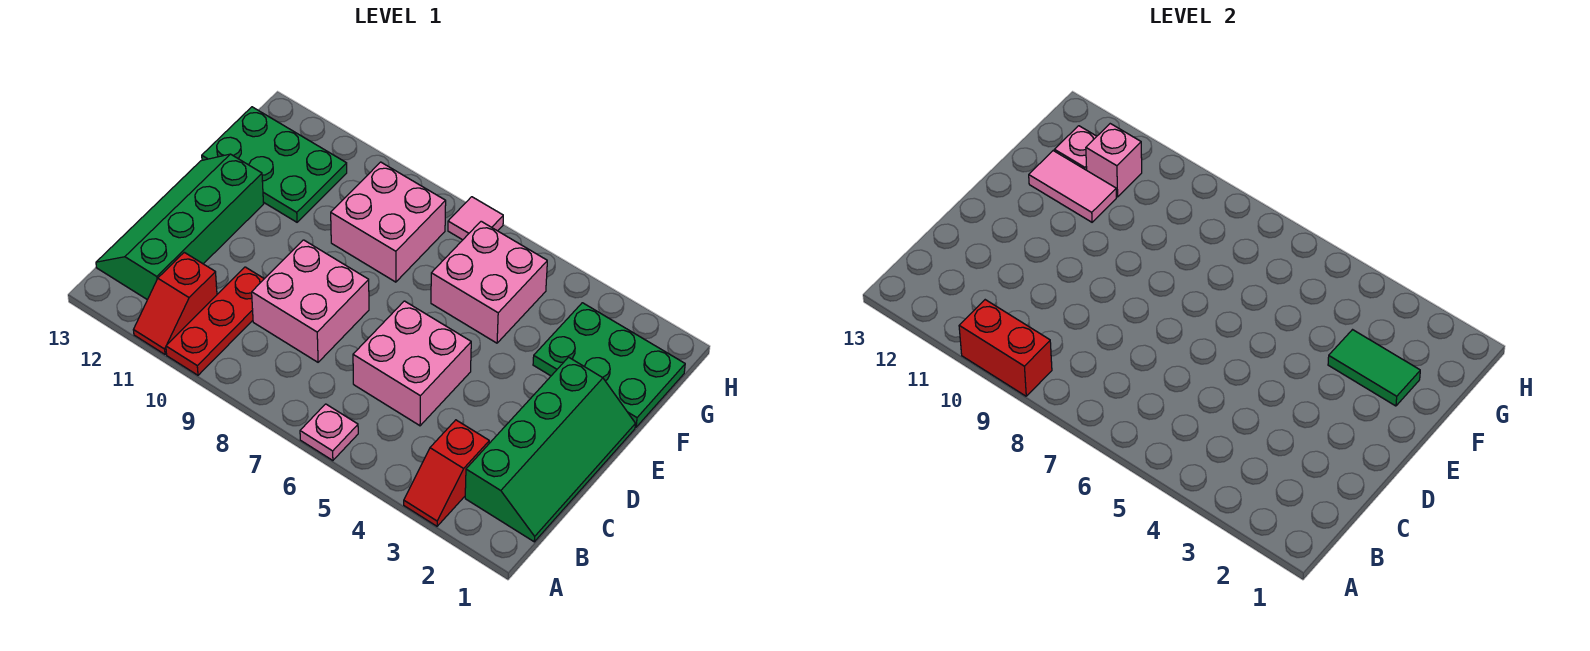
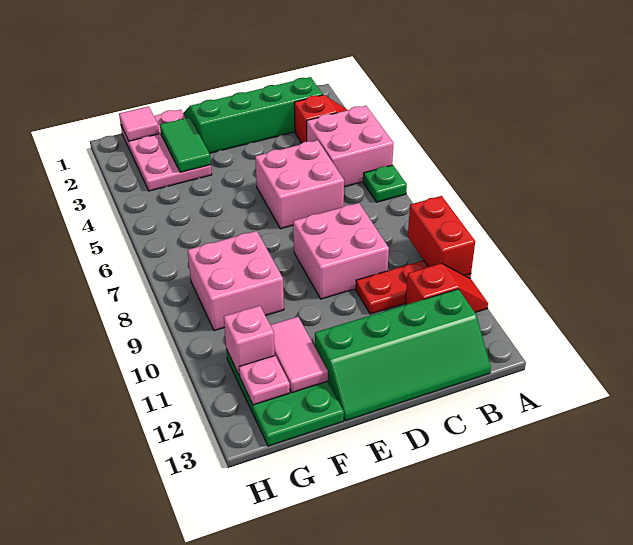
pink 1x1 plate [300,404,358,461] -> green 1x1 plate [363,165,407,202]
green 2x3 plate [533,303,685,427] -> pink 2x3 plate [121,110,212,191]
pink 2x2 brick [431,221,547,343] -> pink 2x2 brick moved to [307,106,394,187]
pink 1x1 tile [448,197,503,240] -> pink 1x1 tile moved to [119,106,159,141]

